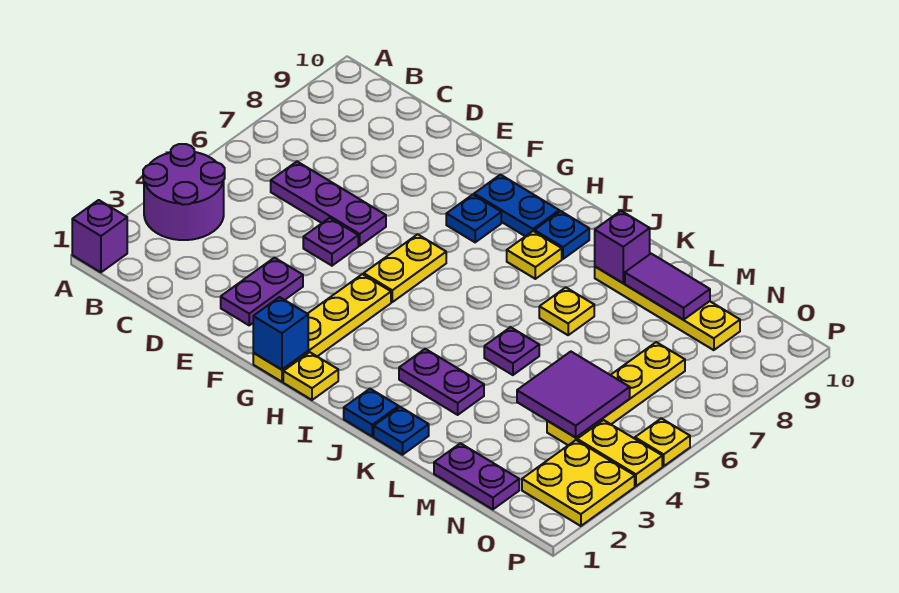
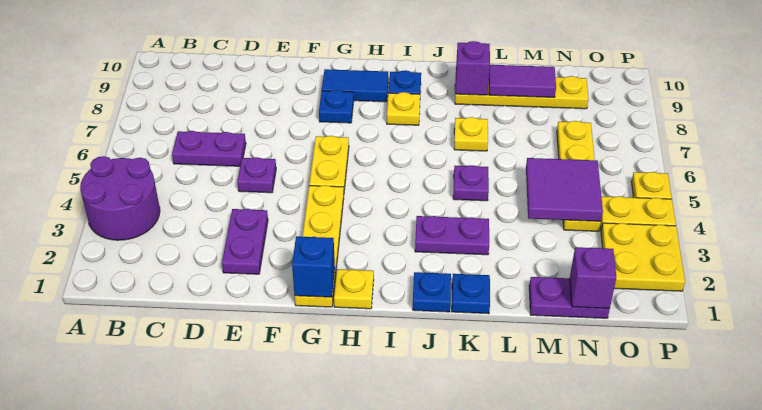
purple 1x1 brick [72,200,127,272] -> purple 1x1 brick moved to [570,247,616,309]
purple 1x3 plate [271,162,386,246] -> purple 1x2 plate [172,131,246,166]
blue 1x2 plate [474,175,559,236] -> blue 1x2 tile [322,69,388,102]

